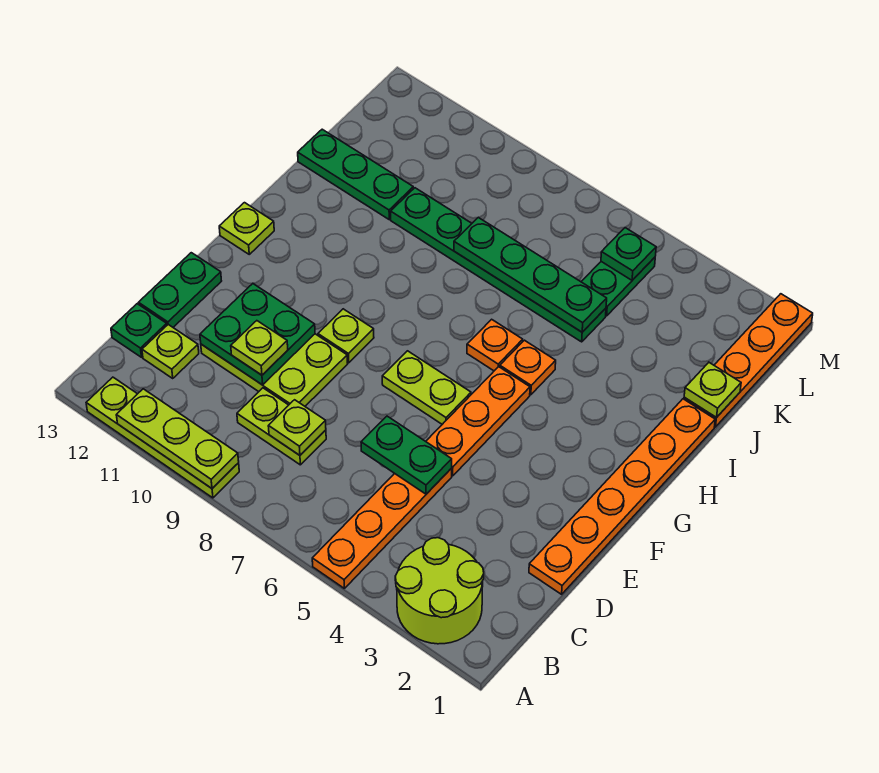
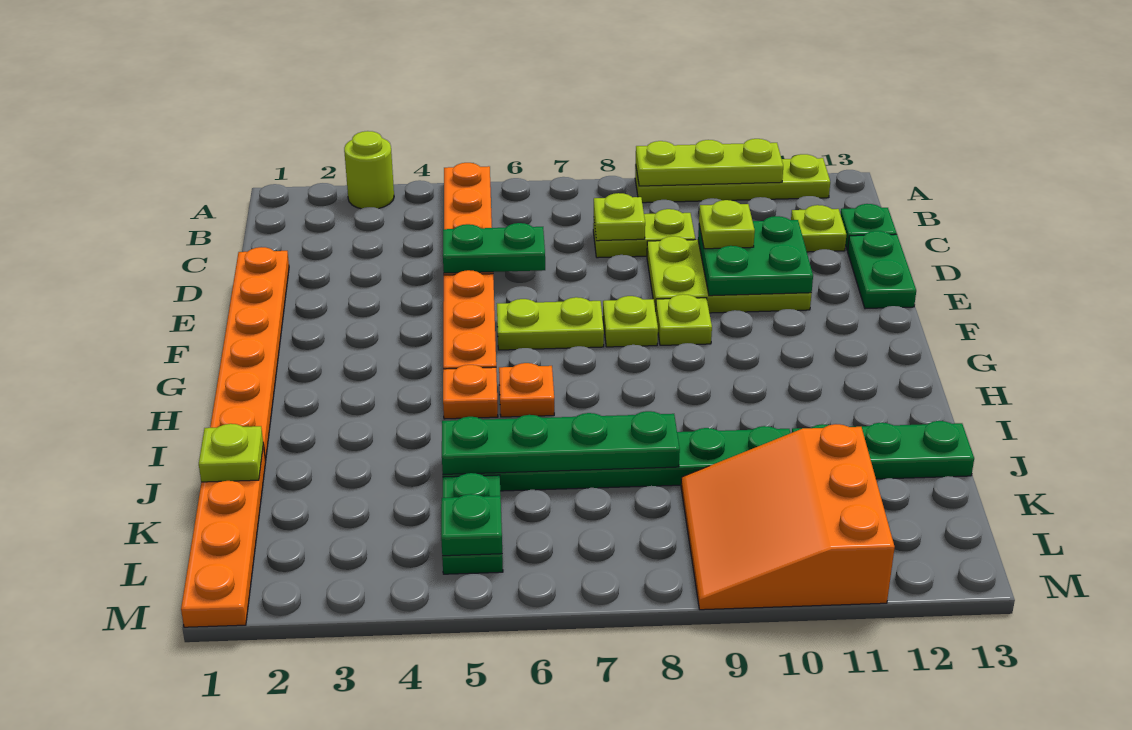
lime 2x2 round brick [395,538,484,644] -> lime 1x1 round brick [344,131,394,209]
lime 1x1 plate [219,203,274,254] -> lime 1x1 plate moved to [603,296,658,347]
none -> orange 3x3 slope [681,424,895,610]

